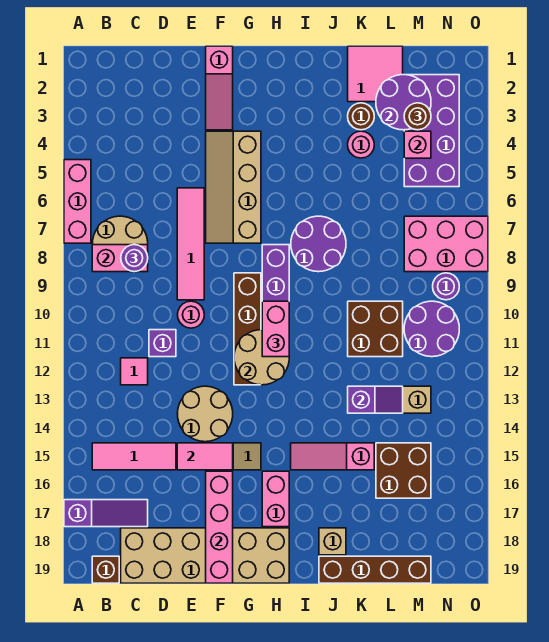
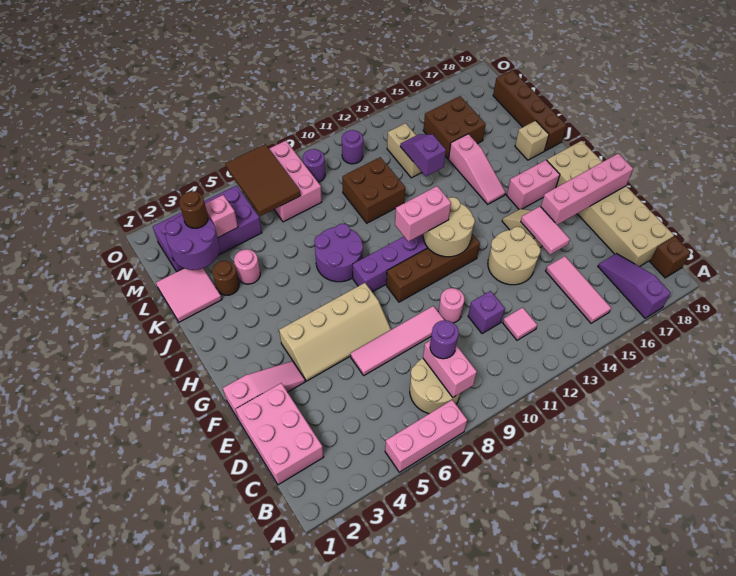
none -> pink 2x3 brick [236,383,323,485]
none -> brown 2x3 tile [226,144,301,216]
purple 2x2 round brick [404,301,459,357] -> purple 1x1 round brick [342,130,363,164]

